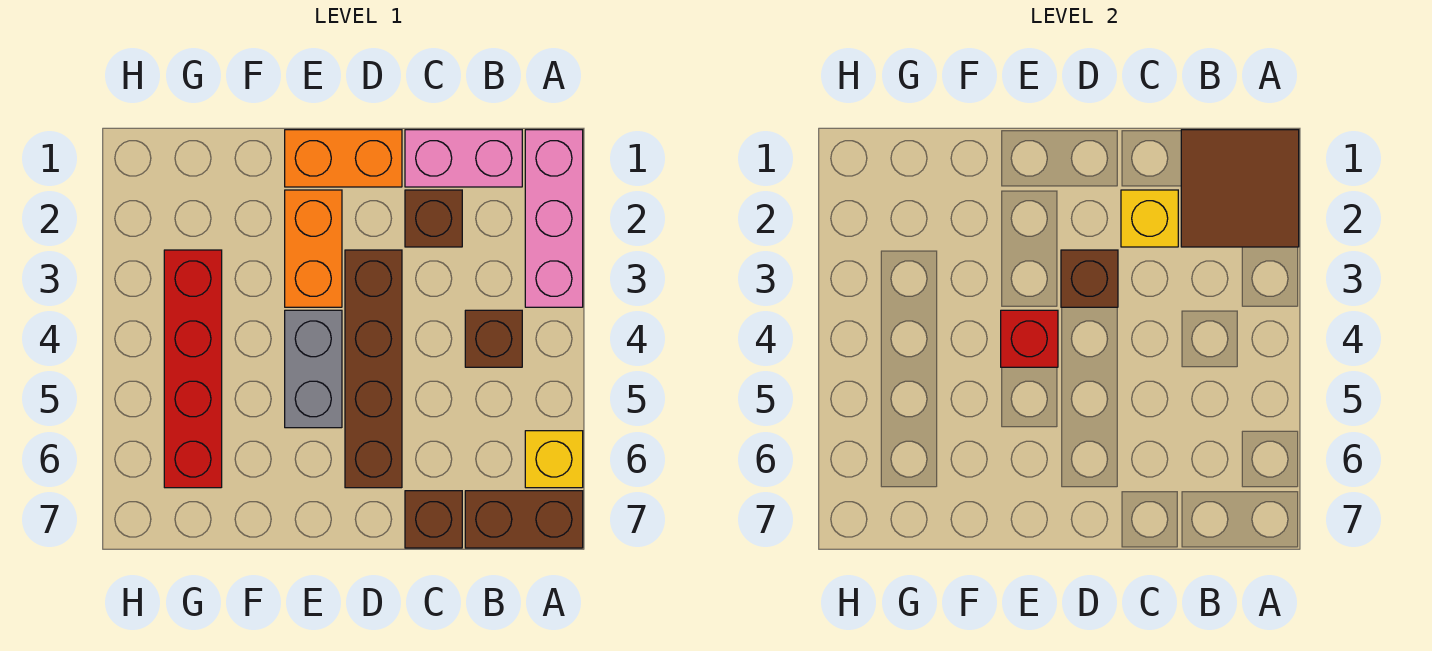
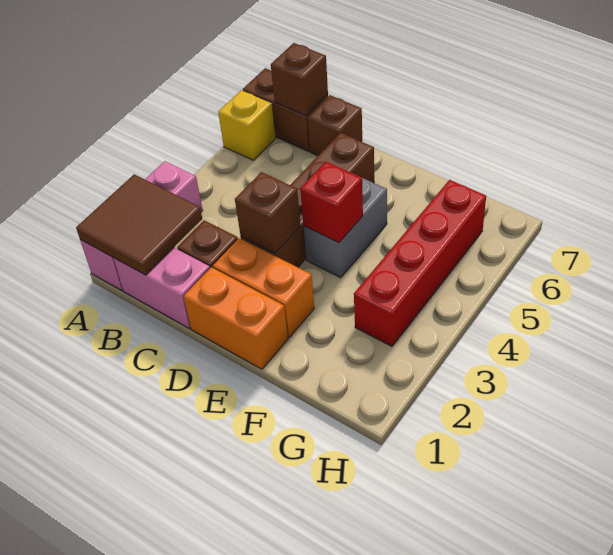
brown 1x1 brick [465,310,522,367] -> brown 1x1 brick moved to [271,43,328,116]
yellow 1x1 brick [1121,190,1178,247] -> none
orange 1x2 brick [285,190,342,307] -> orange 1x2 brick turned to [213,238,314,337]

